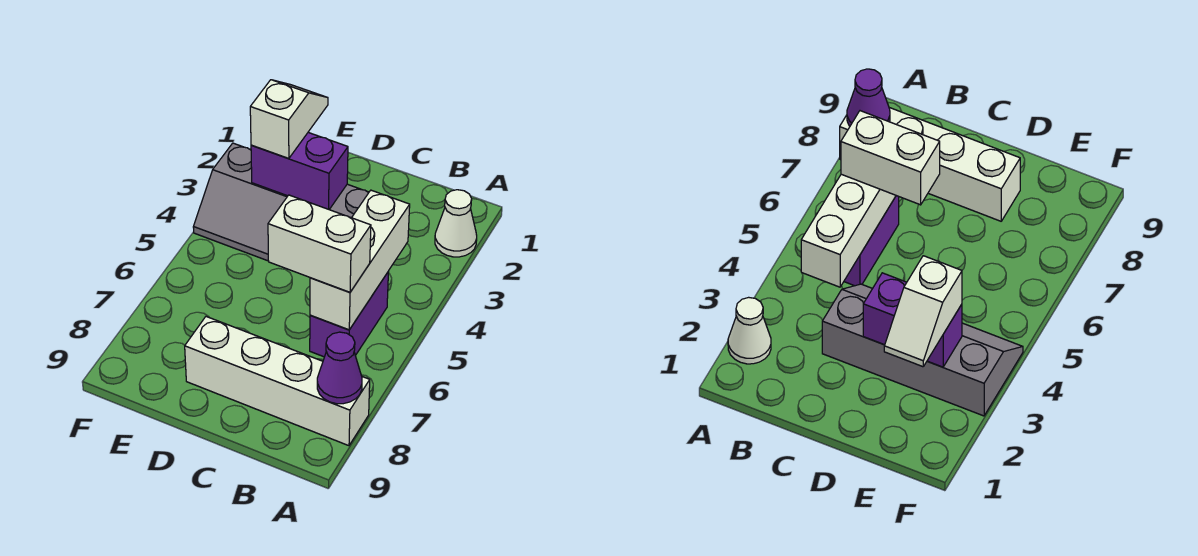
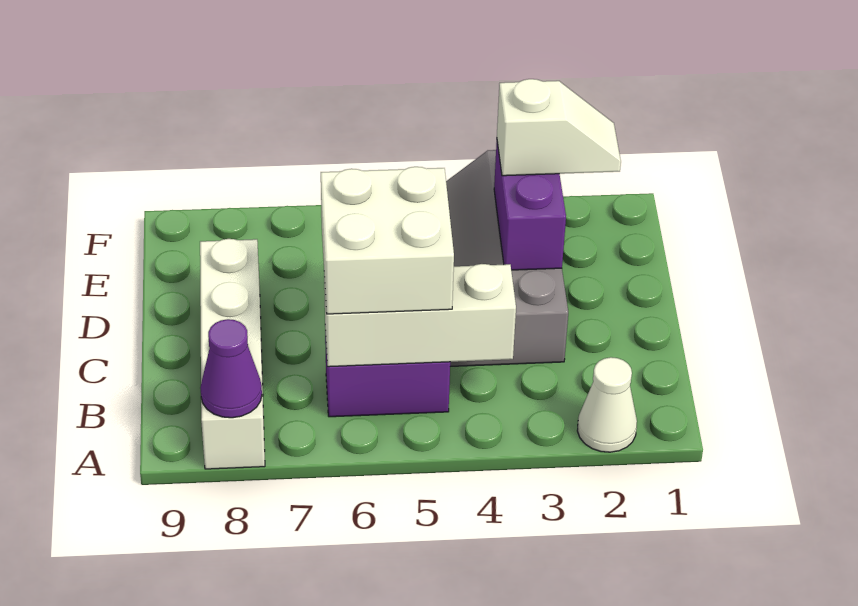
white 1x2 brick [268,195,371,292] -> white 2x2 brick [321,167,454,314]

